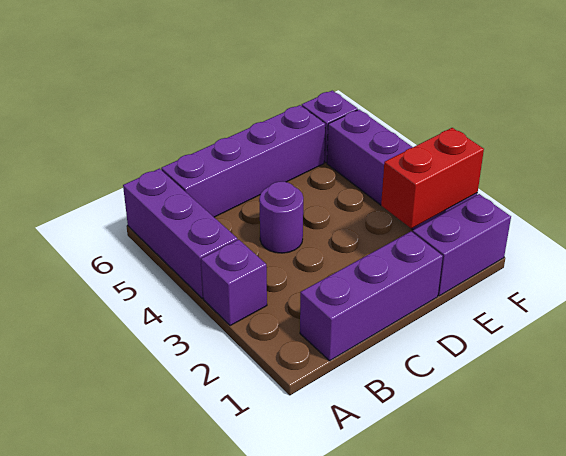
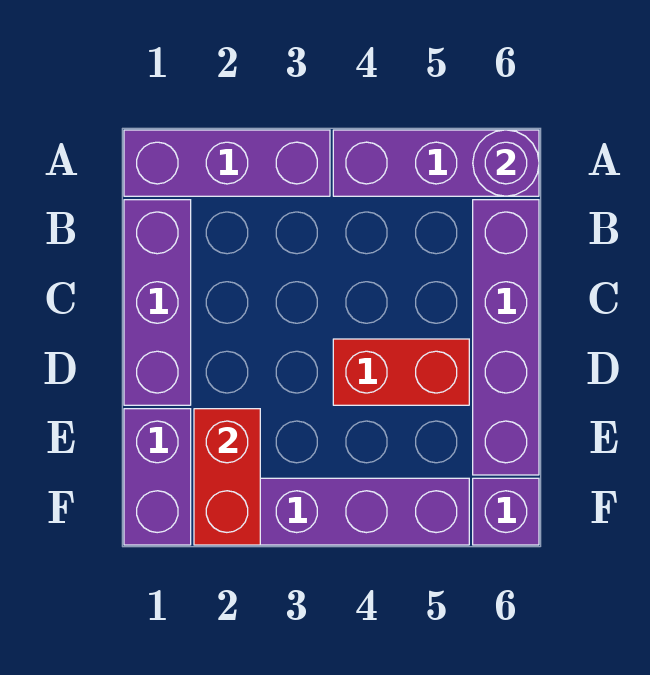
purple 1x1 brick [201,240,267,326] -> purple 1x3 brick [124,130,330,196]
purple 1x1 round brick [259,182,303,253] -> purple 1x1 round brick moved to [473,130,539,196]
none -> red 1x2 brick [333,339,469,405]

